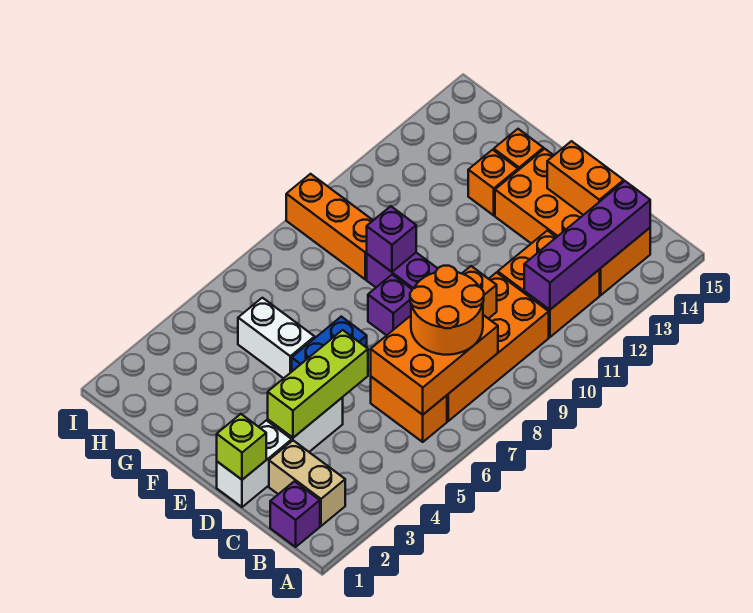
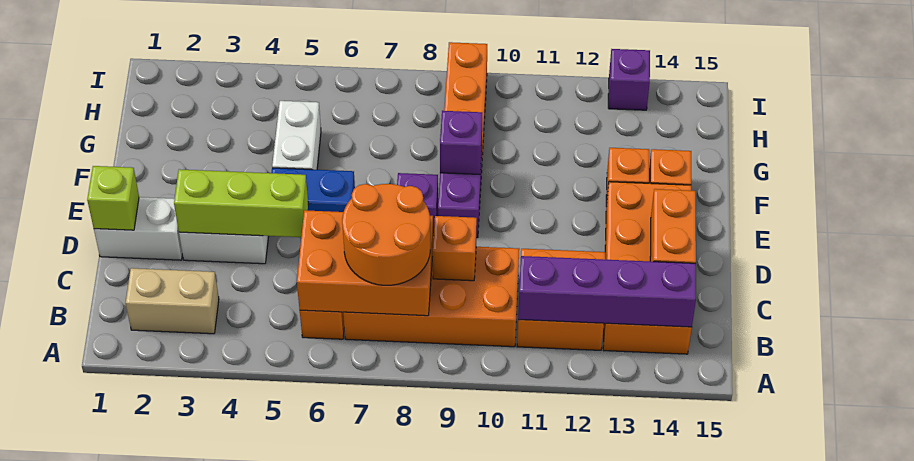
purple 1x1 brick [270,481,320,547] -> purple 1x1 brick moved to [608,49,650,110]
tan 1x2 brick [269,441,345,526] -> tan 1x2 brick turned to [126,268,219,334]

